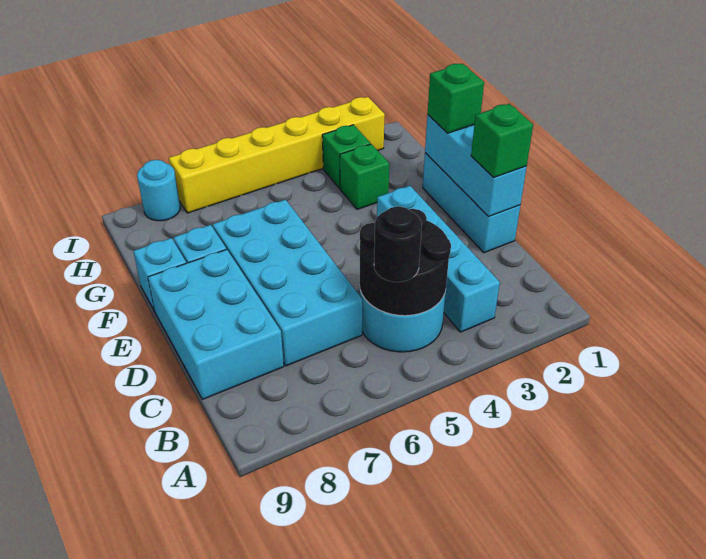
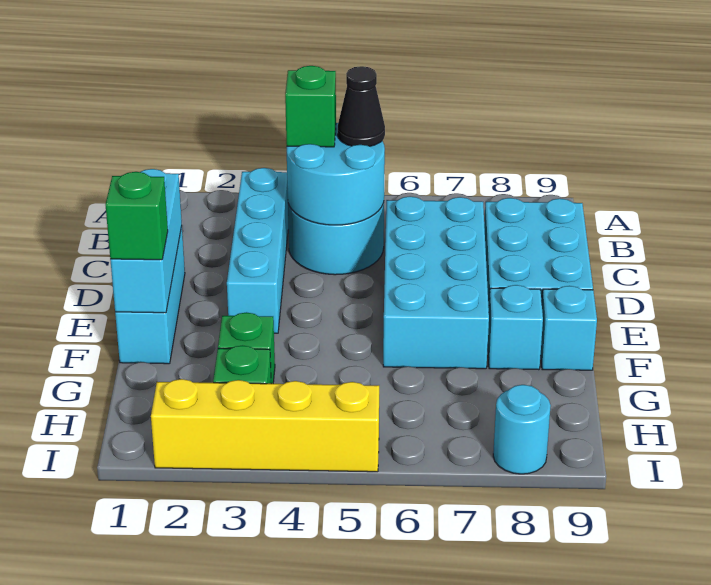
black 2x2 round brick [359,209,451,316] -> cyan 2x2 round brick [287,123,385,225]
black 1x1 round brick [374,206,422,282] -> black 1x1 cone [338,66,385,146]
green 1x1 brick [471,104,533,178] -> green 1x1 brick moved to [285,66,336,147]
yellow 1x6 brick [169,97,385,213] -> yellow 1x4 brick [151,379,379,472]

